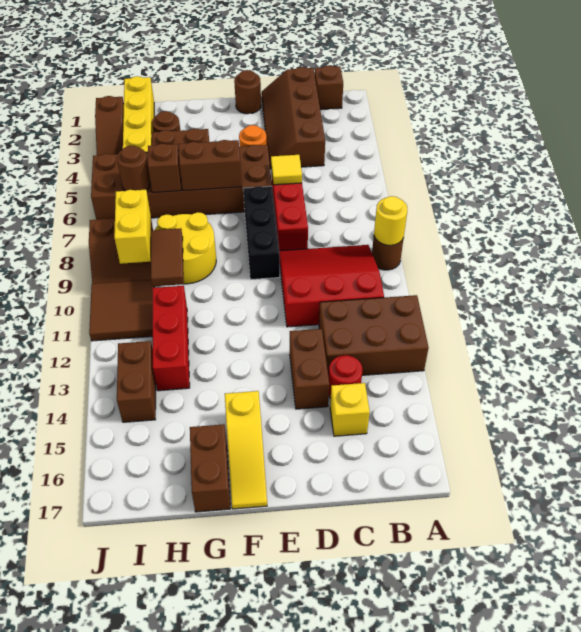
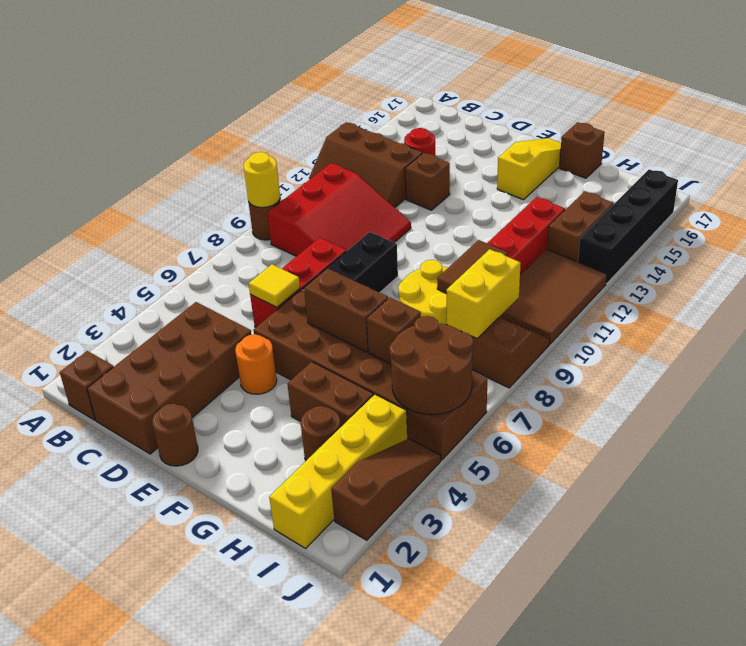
brown 2x3 brick [319,295,429,377] -> brown 2x3 slope [309,122,422,208]
red 3x3 slope [279,245,384,327] -> red 3x3 slope turned to [267,163,411,256]
brown 2x4 slope [261,67,325,169] -> brown 2x4 brick [87,302,251,454]
yellow 1x1 brick [330,383,370,436] -> none
brown 1x2 brick [290,329,329,409] -> brown 1x1 brick [405,153,450,210]
brown 1x2 brick [190,424,230,512] -> brown 1x1 brick [559,122,605,178]
brown 1x1 round brick [117,146,151,191] -> brown 2x2 round brick [389,316,473,415]
brown 2x2 tile [89,280,155,341] -> brown 2x3 tile [500,249,607,344]
none -> black 1x4 brick [578,170,678,284]

